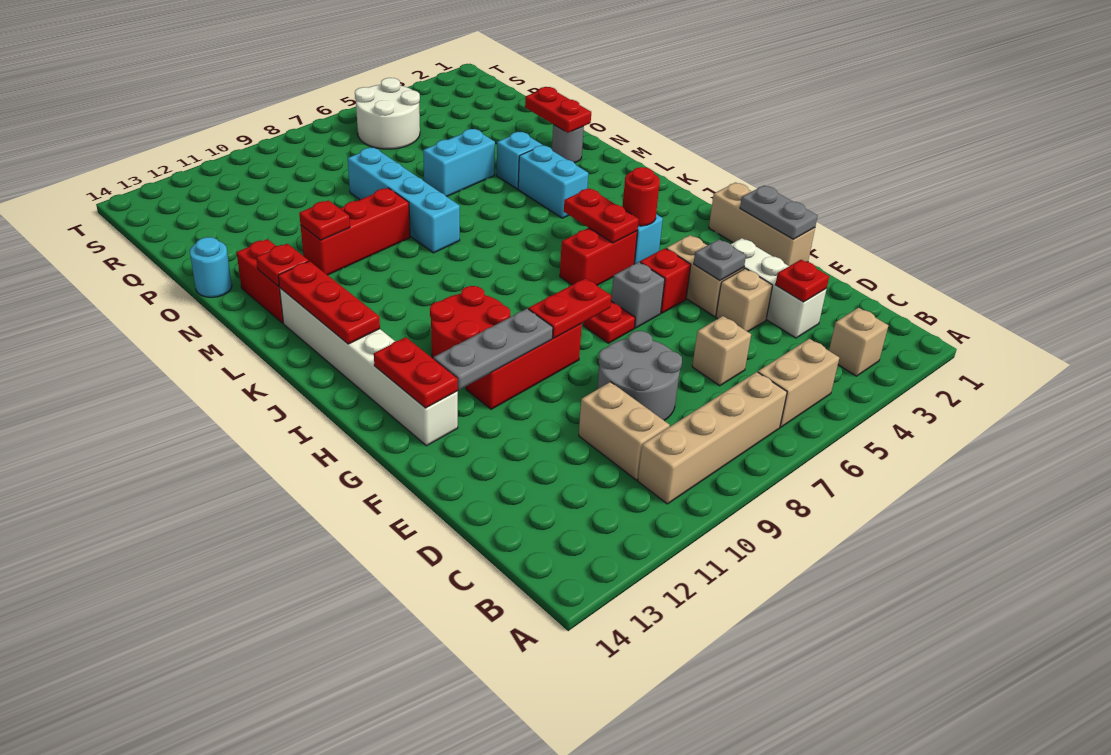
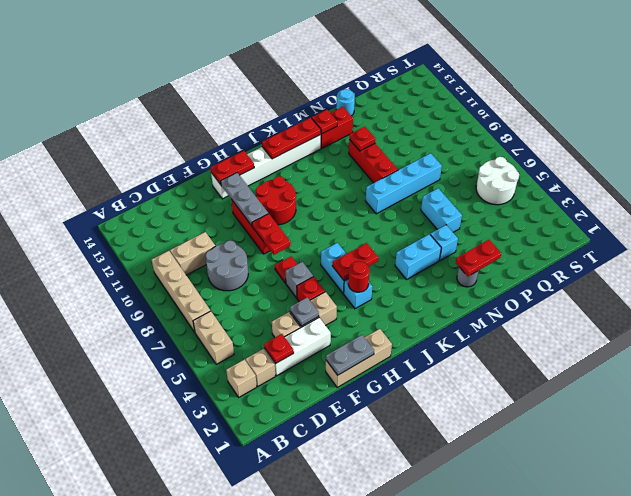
tan 1x1 brick [692,316,751,386] -> tan 1x1 brick moved to [246,349,275,386]
red 1x2 brick [560,228,637,286] -> cyan 1x2 brick [321,243,348,294]

